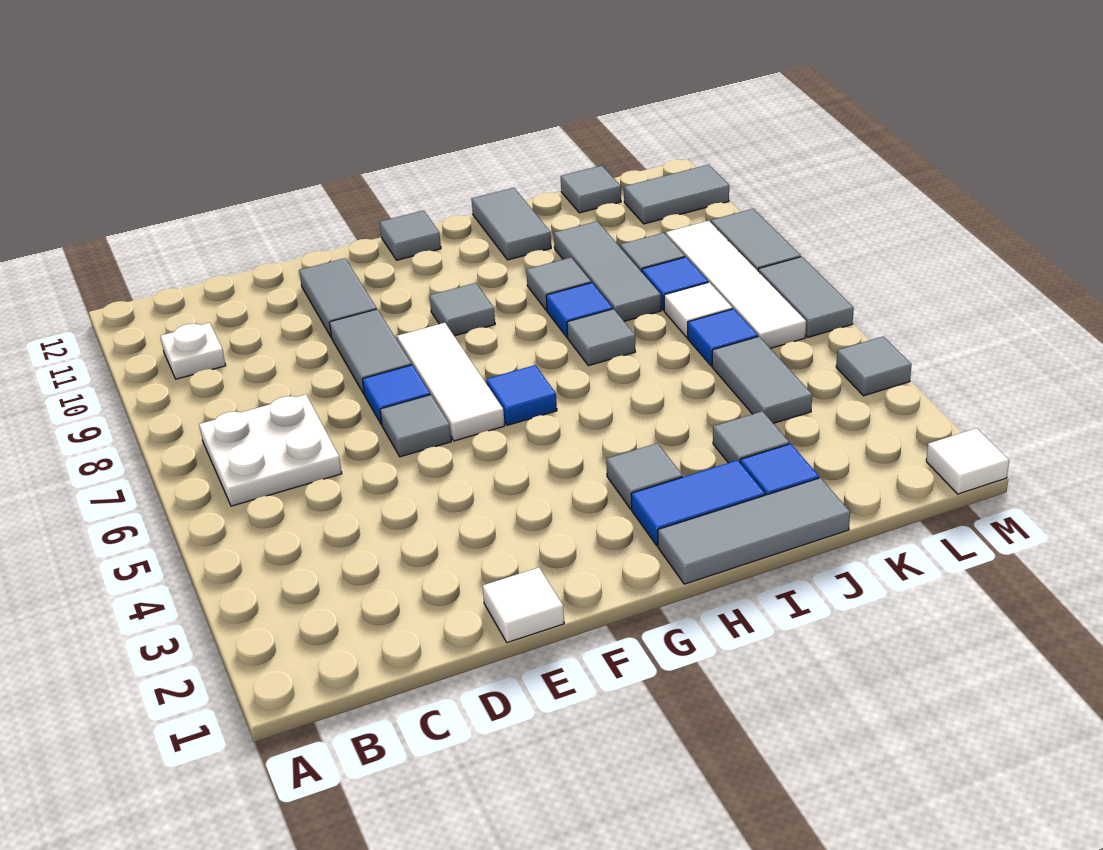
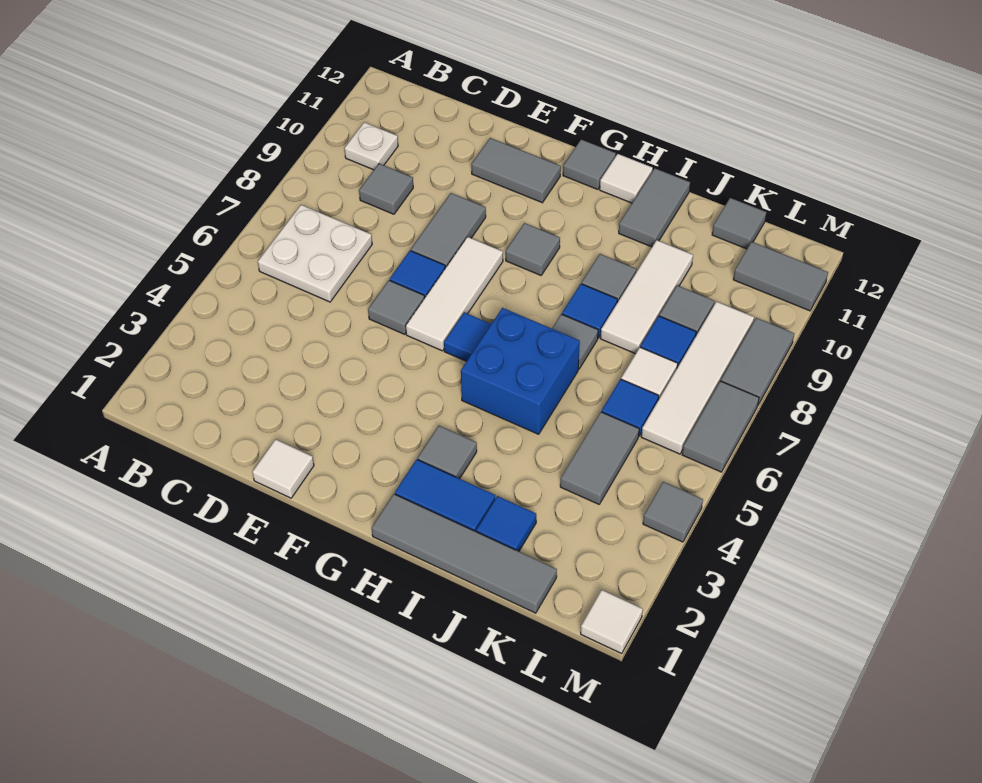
grey 1x2 tile [299,258,377,337] -> grey 1x2 tile turned to [472,138,561,203]
grey 1x3 tile [658,478,850,584] -> grey 1x4 tile [372,494,557,613]
none -> blue 2x2 brick [461,308,580,434]
none -> white 1x1 tile [600,154,653,203]
grey 1x1 tile [713,411,789,463] -> grey 1x1 tile moved to [359,164,413,214]
grey 1x3 tile [554,221,661,321] -> white 1x3 tile [600,240,693,354]

